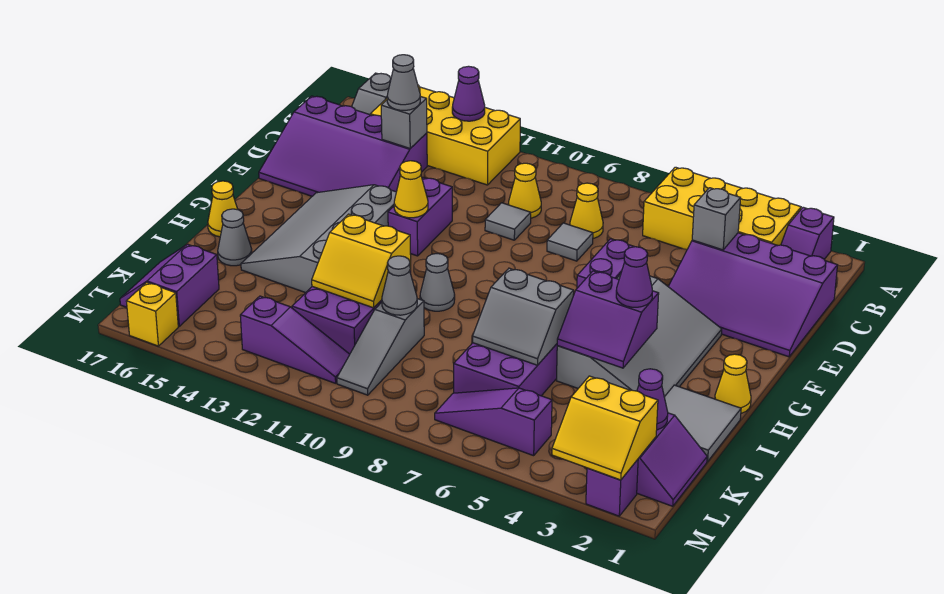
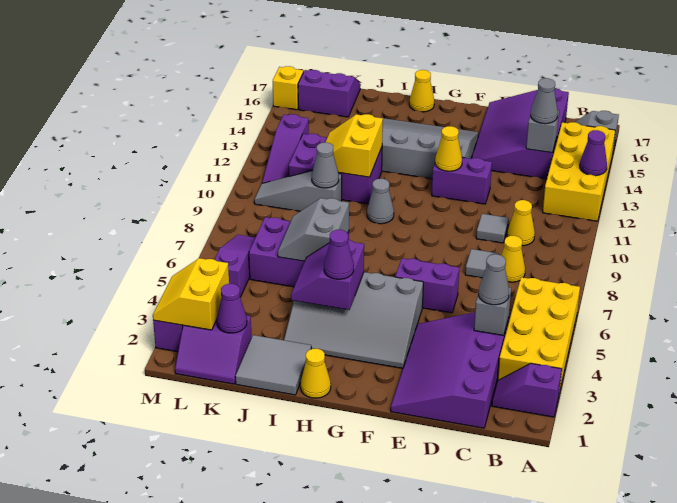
grey 1x1 cone [218,209,252,266] -> grey 1x1 cone moved to [479,254,509,305]

